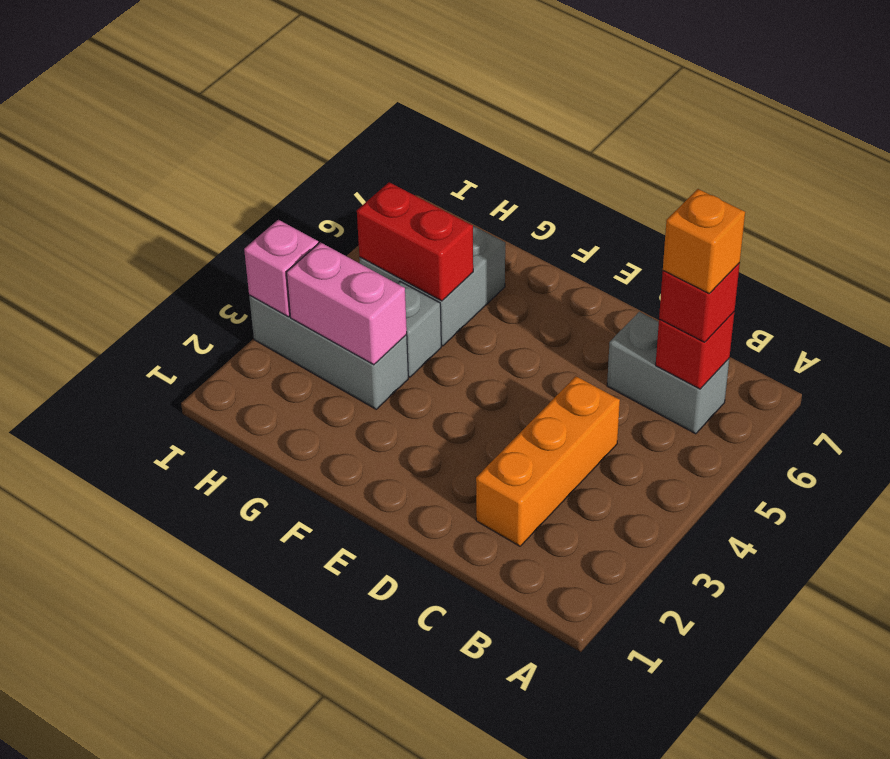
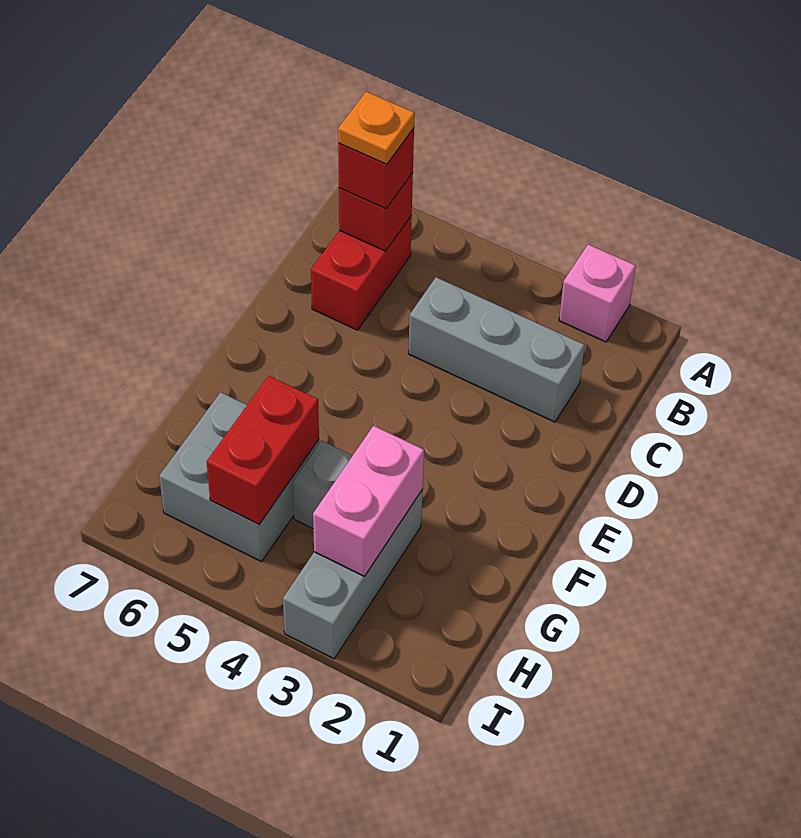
grey 1x2 brick [607,312,729,434] -> red 1x2 brick [311,216,412,330]
orange 1x1 brick [663,189,745,294] -> orange 1x1 plate [338,92,415,164]
orange 1x3 brick [476,376,620,546] -> grey 1x3 brick [408,277,585,422]
pink 1x1 brick [244,220,318,317] -> pink 1x1 brick moved to [559,244,636,342]

